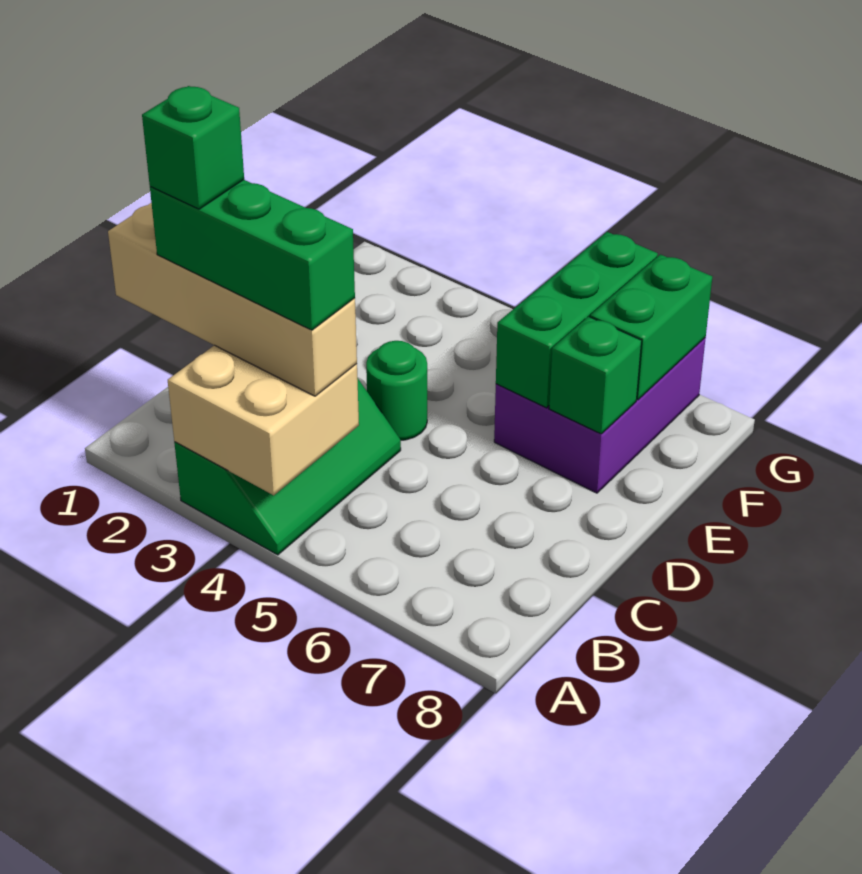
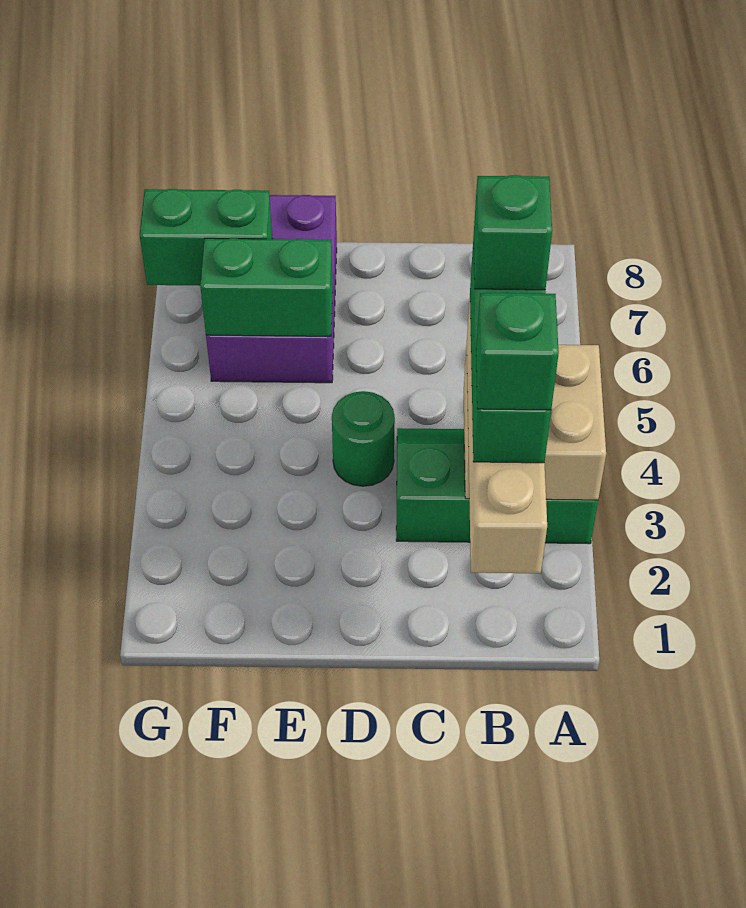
purple 2x3 brick [494,338,706,493] -> purple 2x3 brick turned to [206,195,337,383]
green 1x3 brick [496,232,658,408] -> green 1x2 brick [200,238,333,336]
green 1x1 brick [549,317,642,434] -> green 1x1 brick moved to [474,175,552,290]

